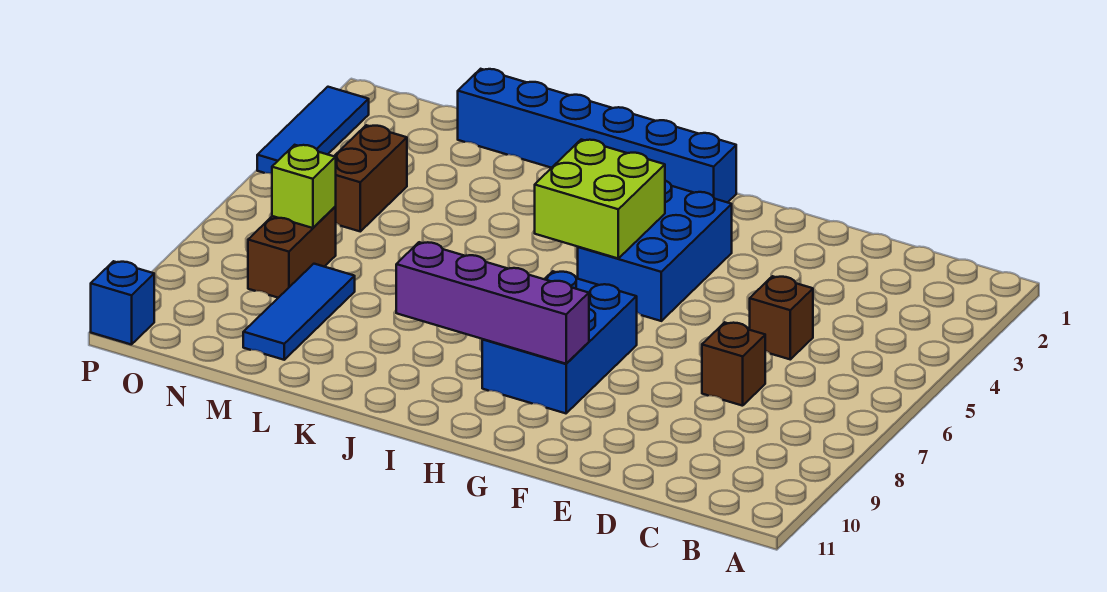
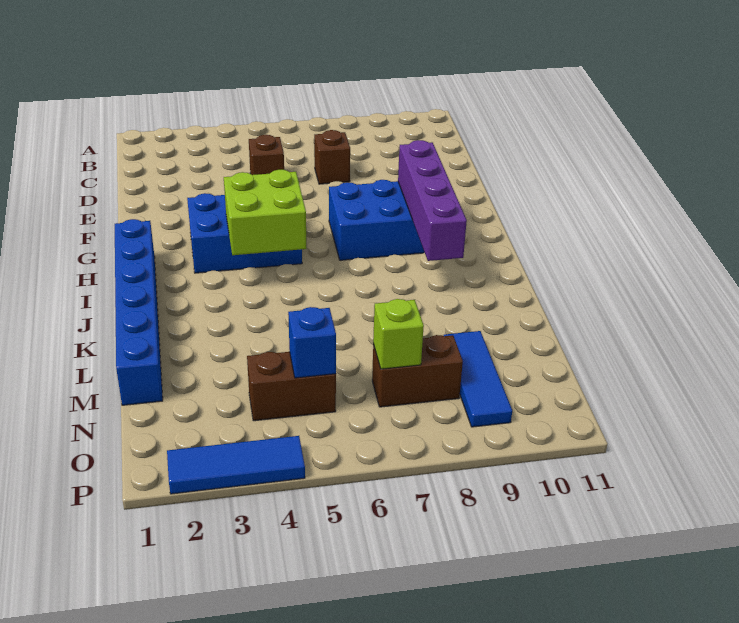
blue 1x3 tile [243,264,355,360] -> blue 1x3 tile turned to [444,331,512,427]
blue 1x1 brick [91,261,154,345] -> blue 1x1 brick moved to [288,307,336,378]

